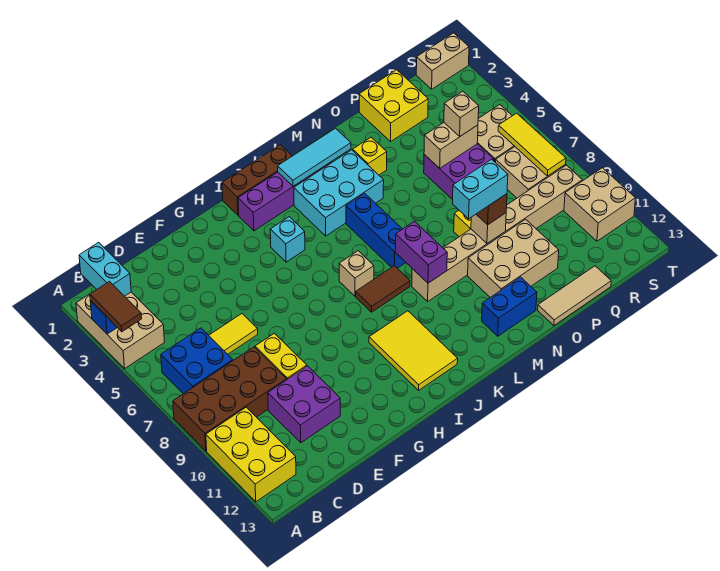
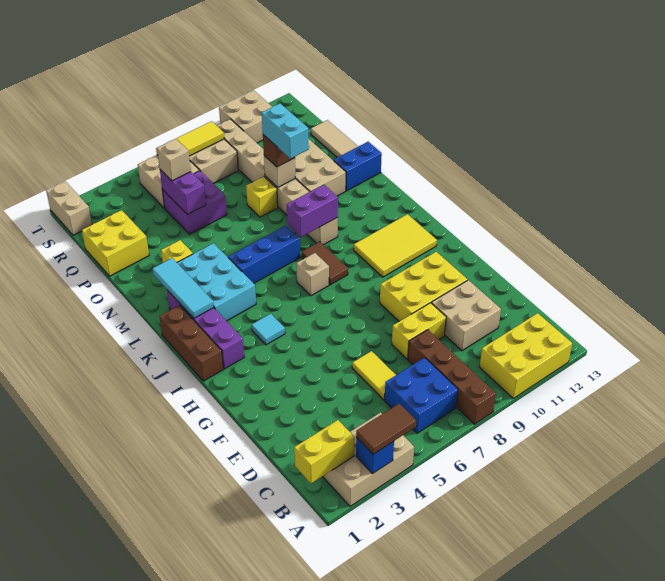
brown 2x4 brick [173,347,286,451] -> brown 1x4 brick [408,330,496,424]
cyan 1x2 brick [79,242,131,296] -> yellow 1x2 brick [294,420,354,483]
purple 2x2 brick [268,366,340,443] -> tan 2x2 brick [432,280,501,351]
none -> yellow 2x3 brick [380,252,468,321]
cyan 1x1 brick [270,217,305,262] -> cyan 1x1 tile [252,314,285,345]
blue 1x2 brick [482,277,537,336] -> blue 1x2 brick turned to [334,142,382,191]
tan 1x2 brick [424,123,478,168] -> purple 1x2 brick [160,170,206,215]

